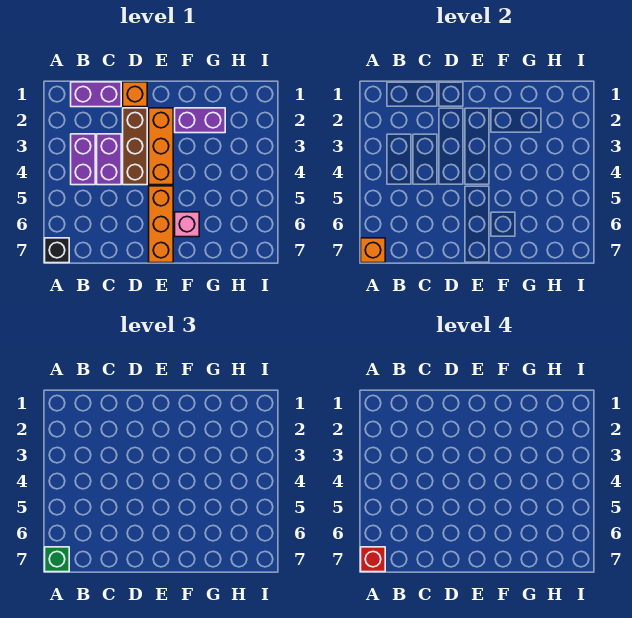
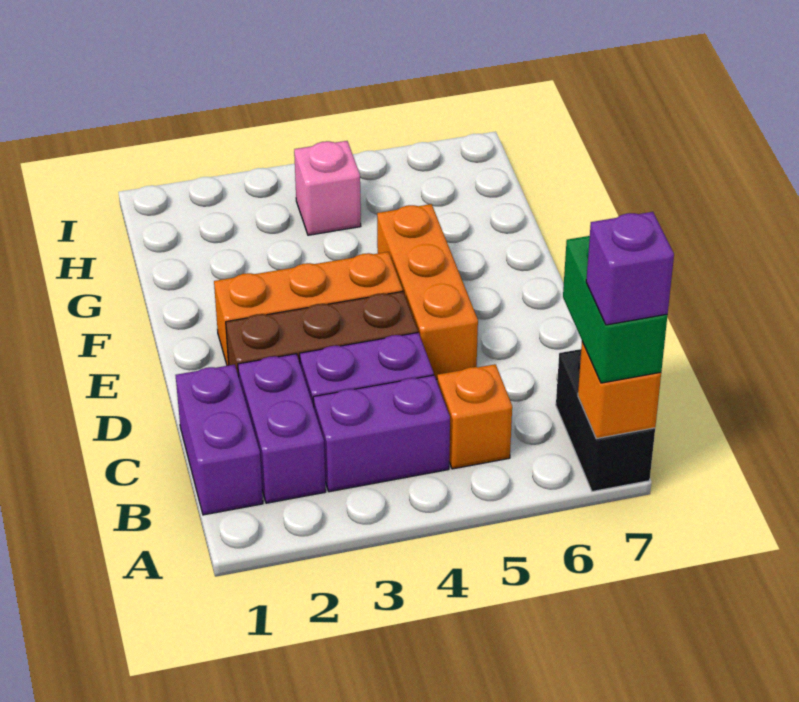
black 1x1 brick [45,238,69,263] -> black 1x2 brick [556,349,655,491]
green 1x1 brick [45,547,69,572] -> green 1x2 brick [563,236,667,383]
red 1x1 brick [361,547,385,572] -> purple 1x1 brick [586,212,674,325]
orange 1x1 brick [123,82,147,107] -> orange 1x1 brick moved to [437,364,512,469]
orange 1x3 brick [149,186,173,263] -> orange 1x3 brick turned to [377,204,478,379]
purple 1x2 brick [175,108,225,133] -> purple 1x2 brick moved to [238,354,326,503]
pink 1x1 brick [175,212,199,237] -> pink 1x1 brick moved to [294,141,361,235]

